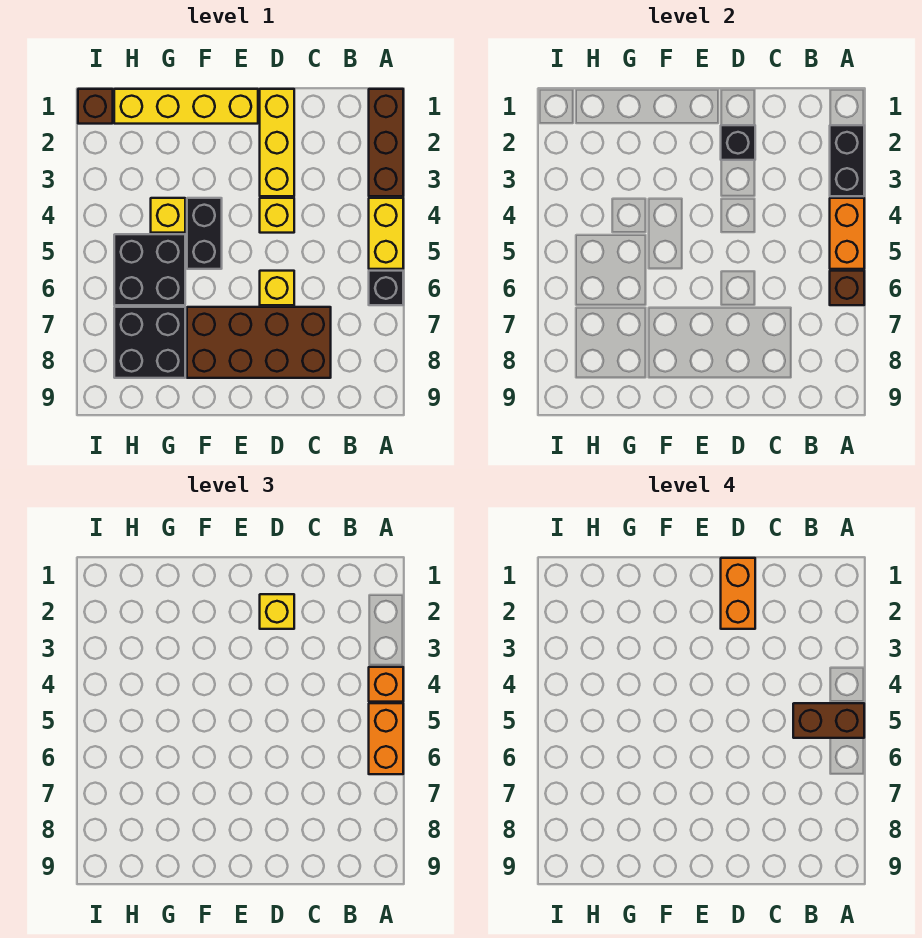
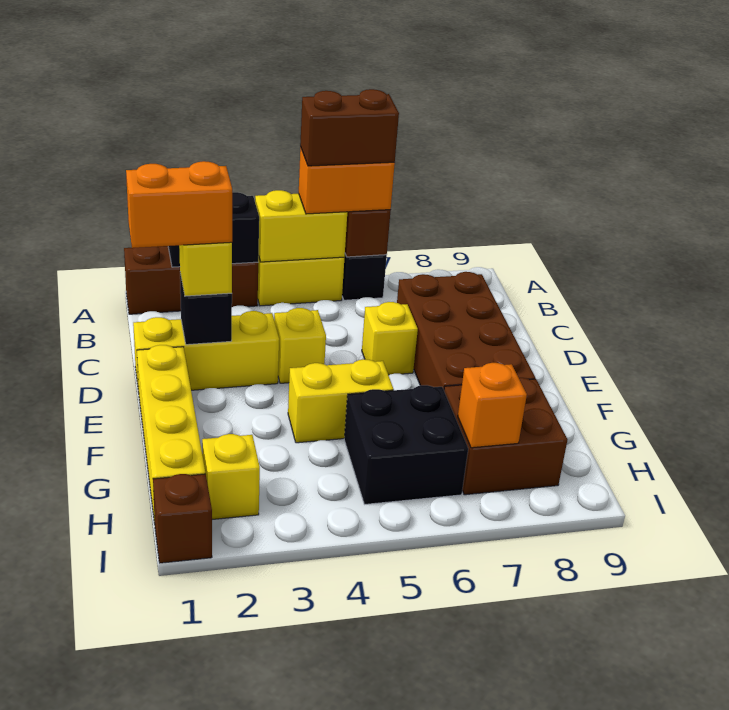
orange 1x2 brick [830,198,864,269] -> yellow 1x2 brick [255,190,347,262]
orange 1x1 brick [369,667,403,702] -> orange 1x1 brick moved to [458,363,527,448]
brown 1x2 brick [793,703,864,738] -> brown 1x2 brick turned to [300,89,399,166]
black 1x2 brick [187,198,222,269] -> yellow 1x2 brick [288,359,394,443]
yellow 1x1 brick [151,198,185,233] -> yellow 1x1 brick moved to [202,434,260,519]
black 2x2 brick [114,307,185,378] -> brown 2x2 brick [444,378,568,495]

